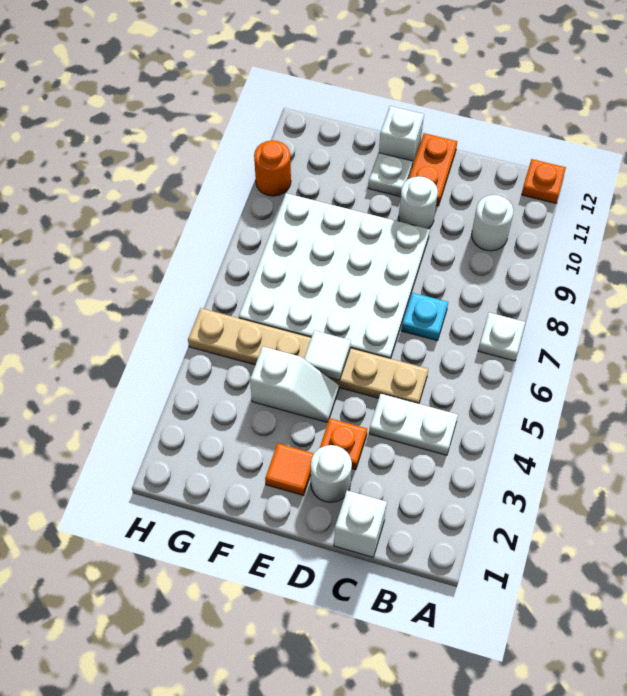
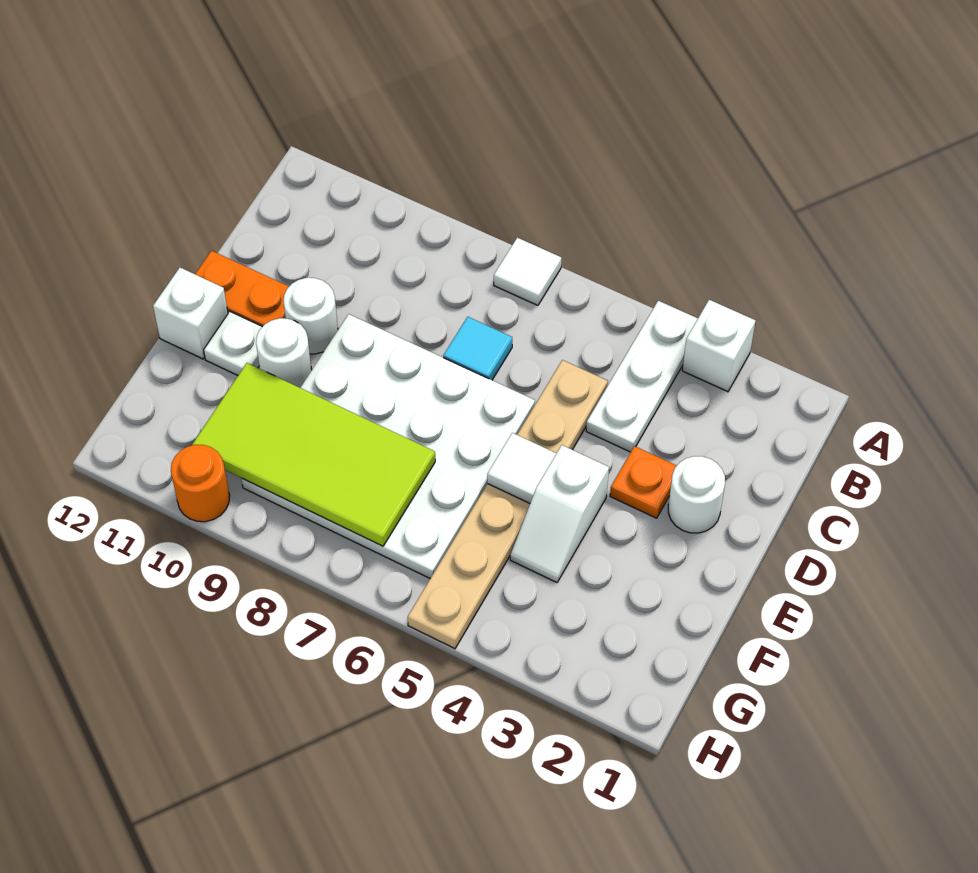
white 1x1 plate [478,313,525,361] -> white 1x1 tile [494,238,561,305]
orange 1x1 plate [522,159,566,203] -> none
white 1x2 plate [369,394,458,455] -> white 1x3 plate [586,301,698,452]
white 1x1 round brick [472,195,514,251] -> white 1x1 round brick moved to [256,318,312,388]
white 1x1 brick [334,490,387,557] -> white 1x1 brick moved to [682,300,755,392]
cyan 1x1 plate [401,293,448,341] -> cyan 1x1 tile [443,317,512,380]
orange 1x1 tile [265,444,314,495] -> none
white 1x2 slope [250,346,339,423] -> white 1x2 slope turned to [510,445,609,582]
none -> lime 2x4 tile [192,363,435,546]

